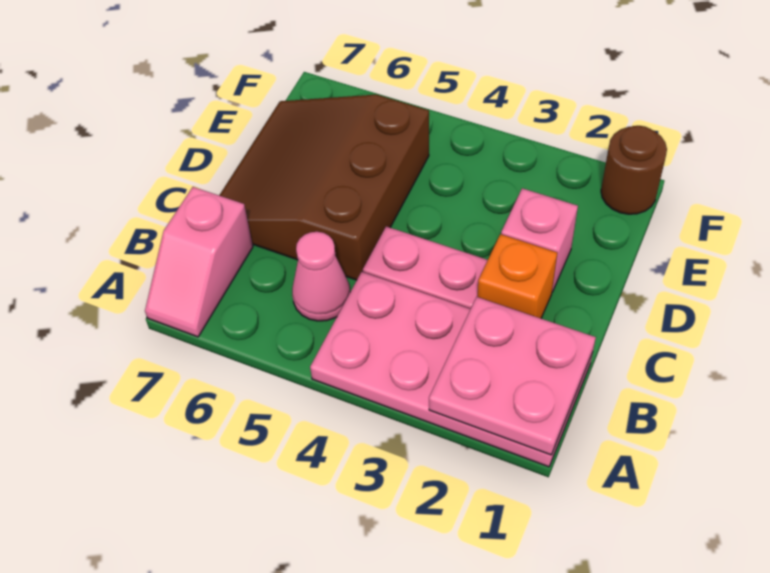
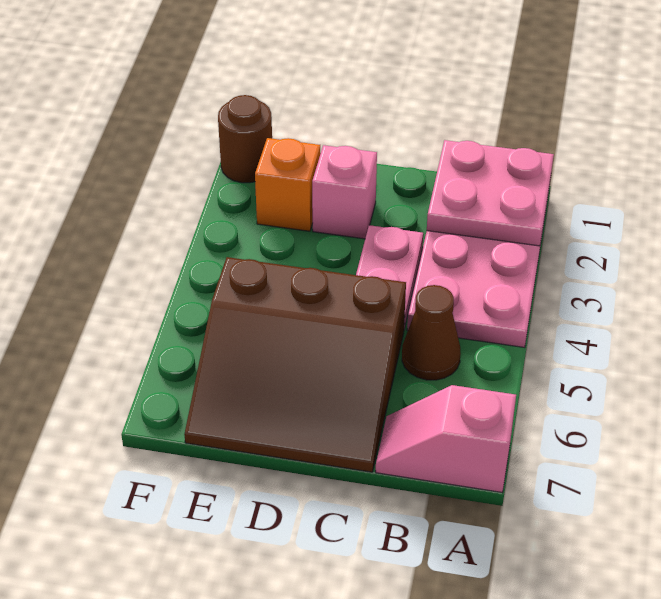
pink 1x2 slope [145,187,253,337] -> pink 1x2 slope turned to [376,385,516,492]
pink 1x1 cone [292,232,350,321] -> brown 1x1 cone [402,285,461,380]
orange 1x1 brick [478,234,557,318] -> orange 1x1 brick moved to [255,138,321,231]

